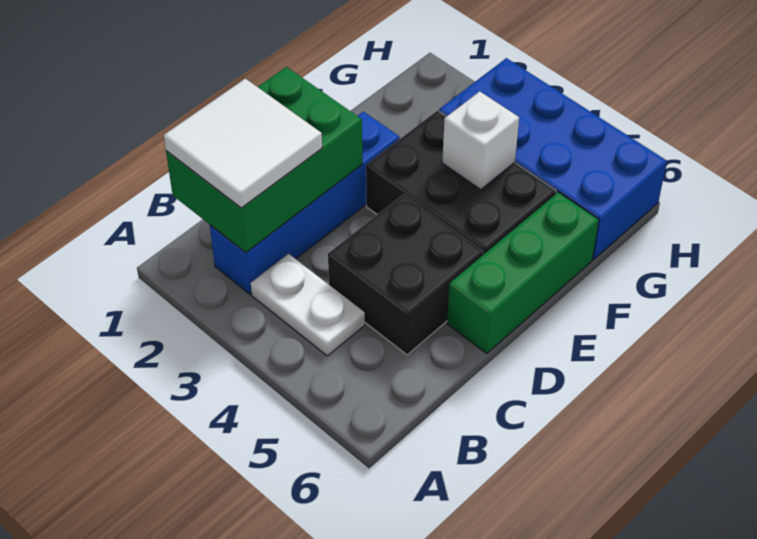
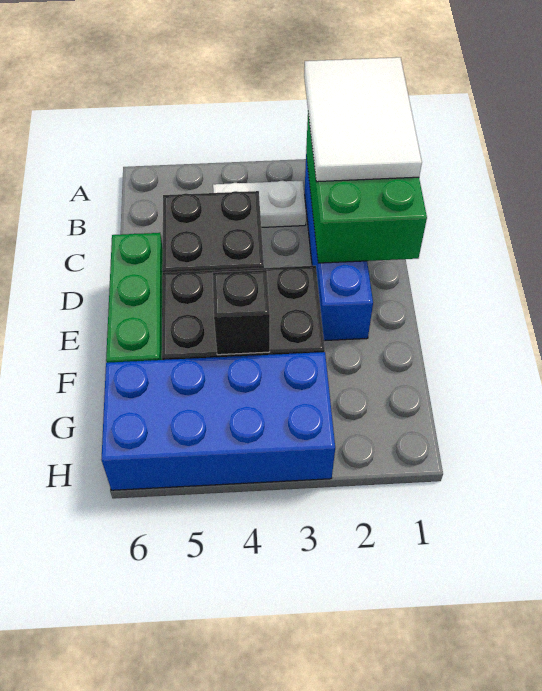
white 2x2 tile [164,79,322,208] -> white 2x3 tile [304,57,422,182]
white 1x1 brick [442,91,519,190] -> black 1x1 brick [213,270,270,355]

